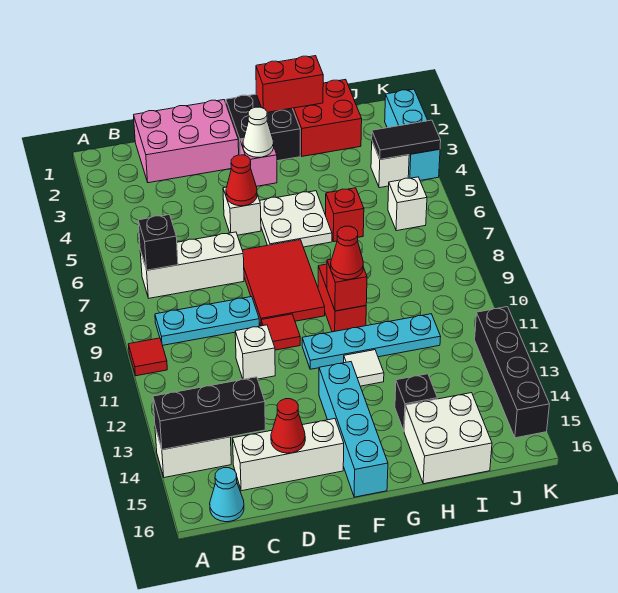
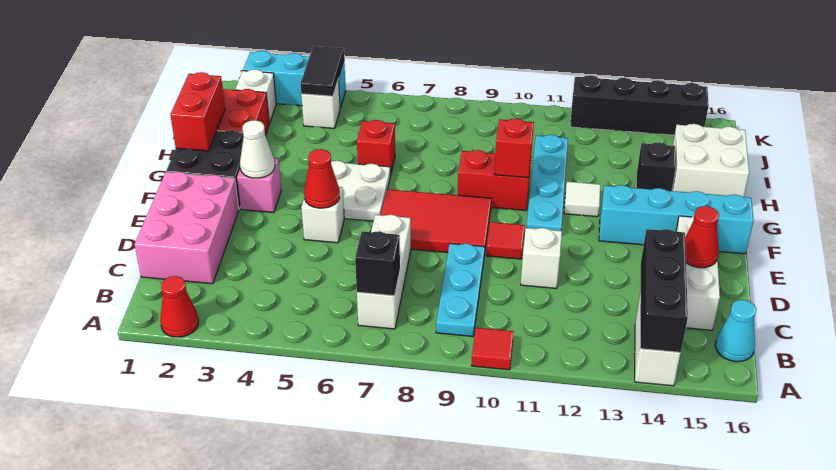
red 1x1 cone [331,226,363,280] -> red 1x1 cone moved to [160,276,199,337]
white 1x1 brick [388,177,427,231] -> white 1x1 brick moved to [235,69,276,123]

